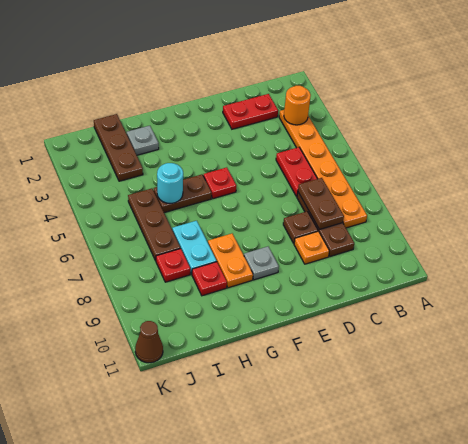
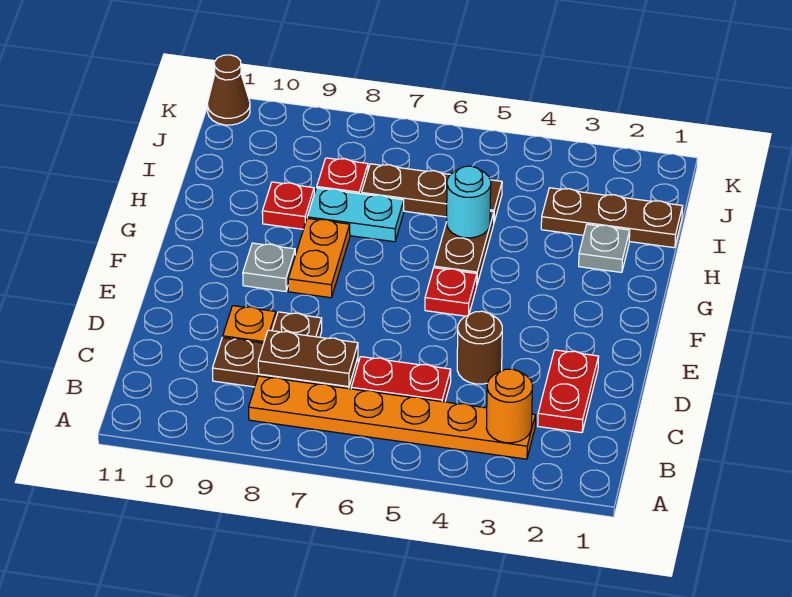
none -> brown 1x1 round brick [457,311,502,384]
orange 1x2 plate [208,234,253,288] -> orange 1x2 plate turned to [288,218,350,298]

